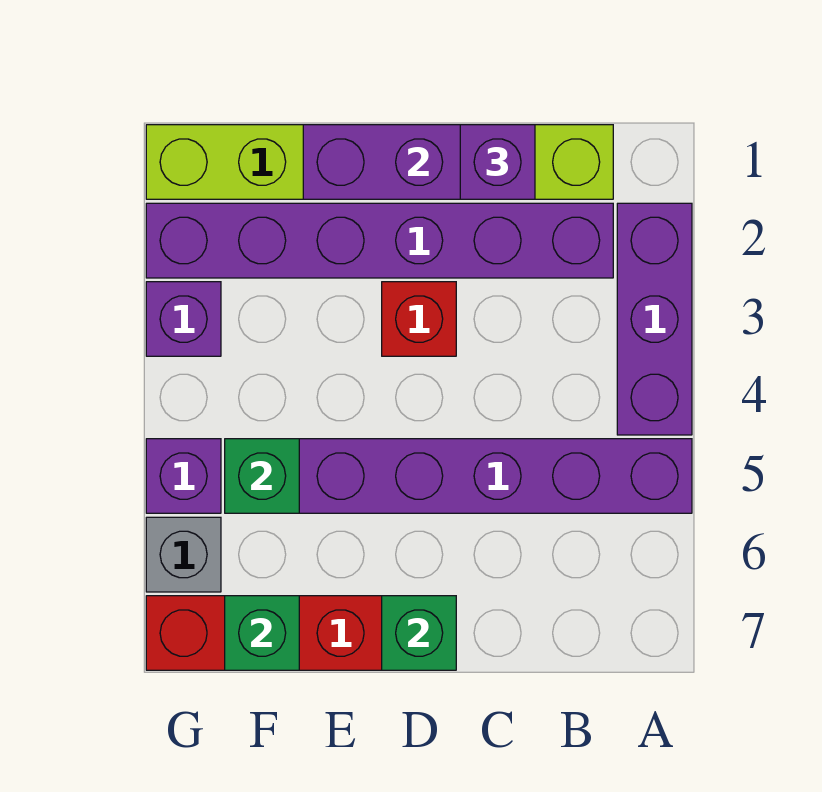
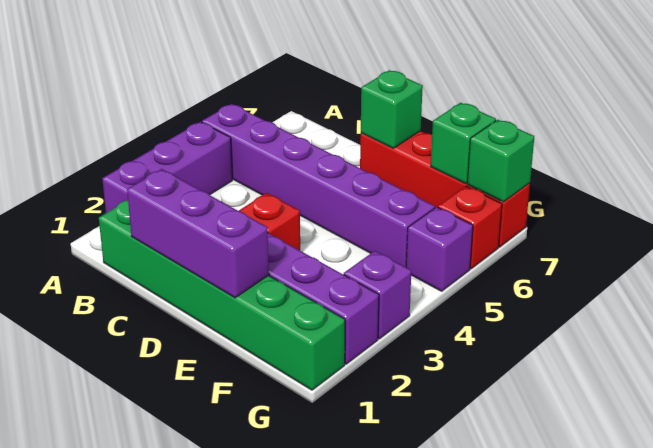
lime 1x6 brick [146,125,613,199] -> green 1x6 brick [99,200,345,390]
purple 1x1 brick [460,125,535,199] -> none
green 1x1 brick [225,439,299,513] -> green 1x1 brick moved to [467,120,534,202]
grey 1x1 brick [146,517,221,592] -> red 1x1 brick [438,186,502,269]

